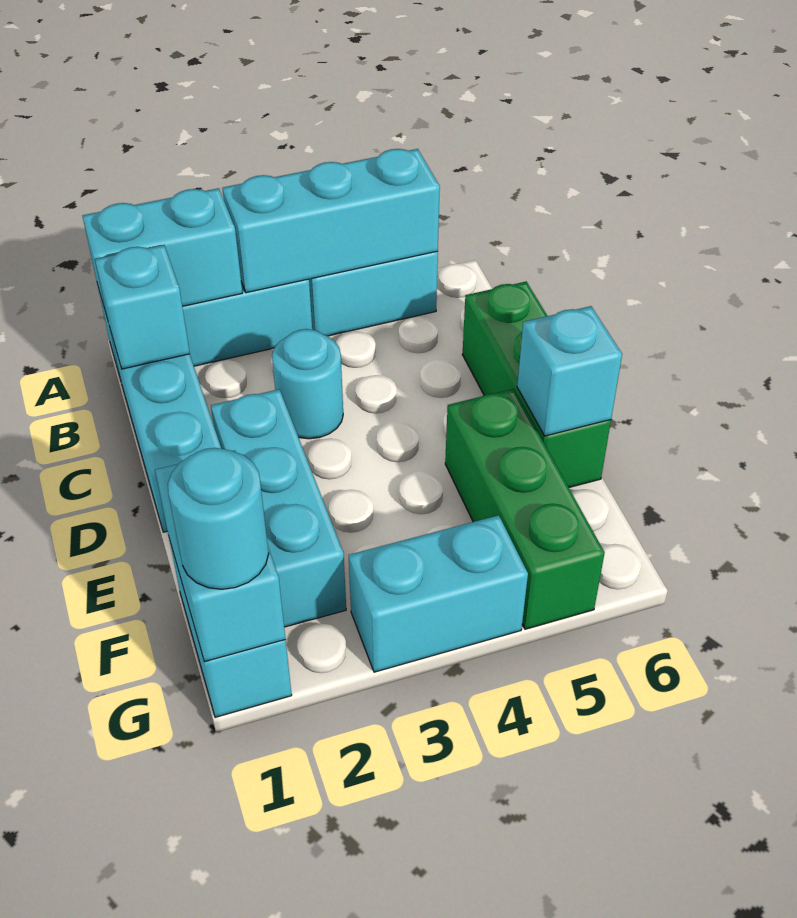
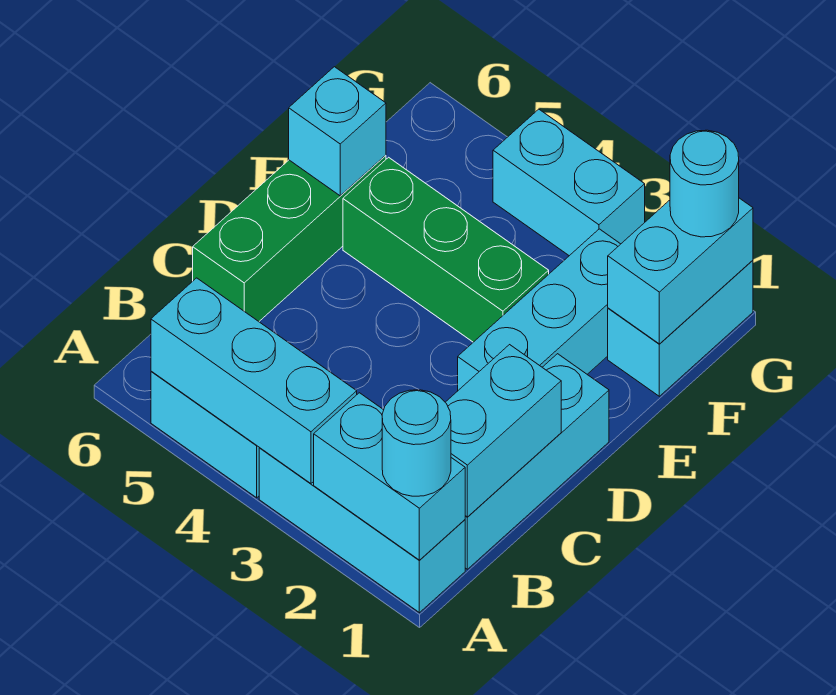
cyan 1x1 brick [95,245,190,369] -> cyan 1x2 brick [445,345,561,517]
cyan 1x1 round brick [272,329,343,439] -> cyan 1x1 round brick moved to [382,390,451,496]
green 1x3 brick [445,389,605,629] -> green 1x3 brick turned to [343,157,549,342]

